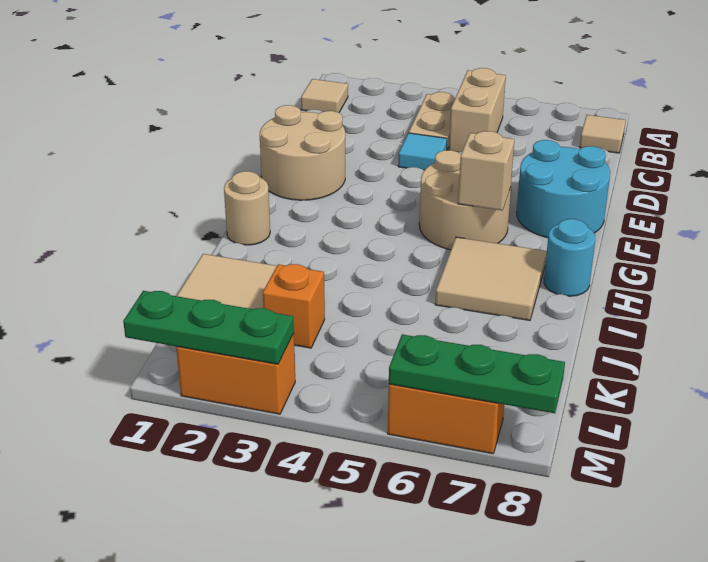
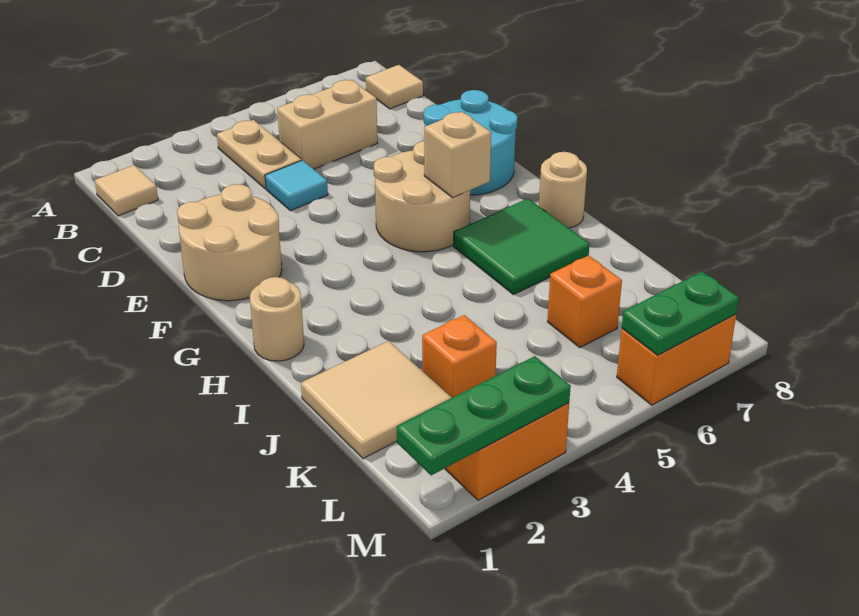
tan 1x2 brick [449,68,506,152] -> tan 1x2 brick turned to [277,80,378,169]
tan 2x2 tile [435,237,547,320] -> green 2x2 tile [453,199,589,295]
cyan 1x1 round brick [544,219,595,296] -> tan 1x1 round brick [539,152,587,228]
none -> orange 1x1 brick [548,255,622,347]
green 1x3 plate [389,334,565,413] -> green 1x2 plate [622,272,739,355]

